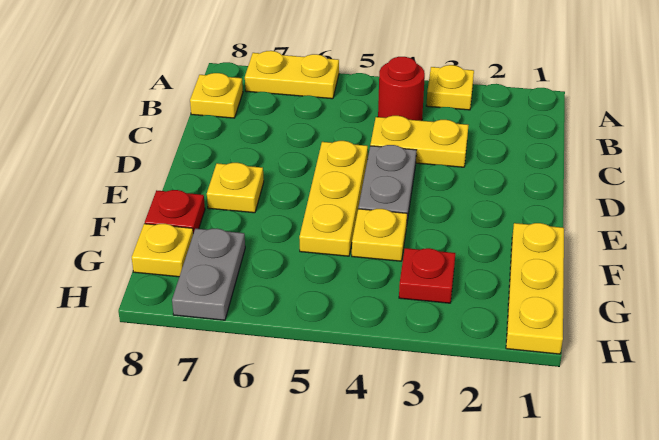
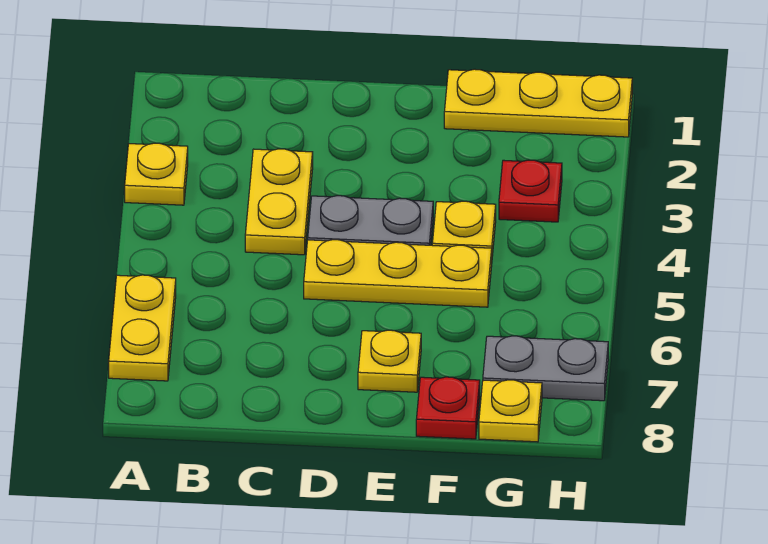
red 1x1 round brick [378,57,425,121] -> none
yellow 1x1 plate [190,73,243,118] -> none

